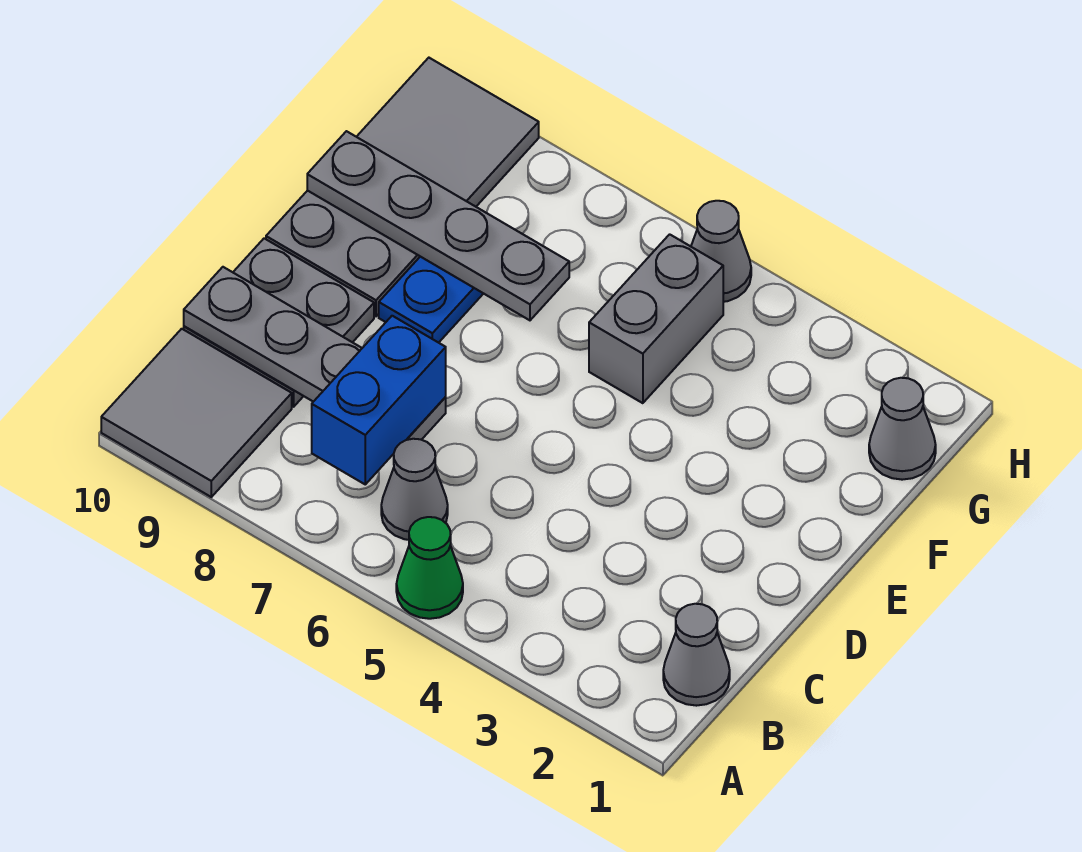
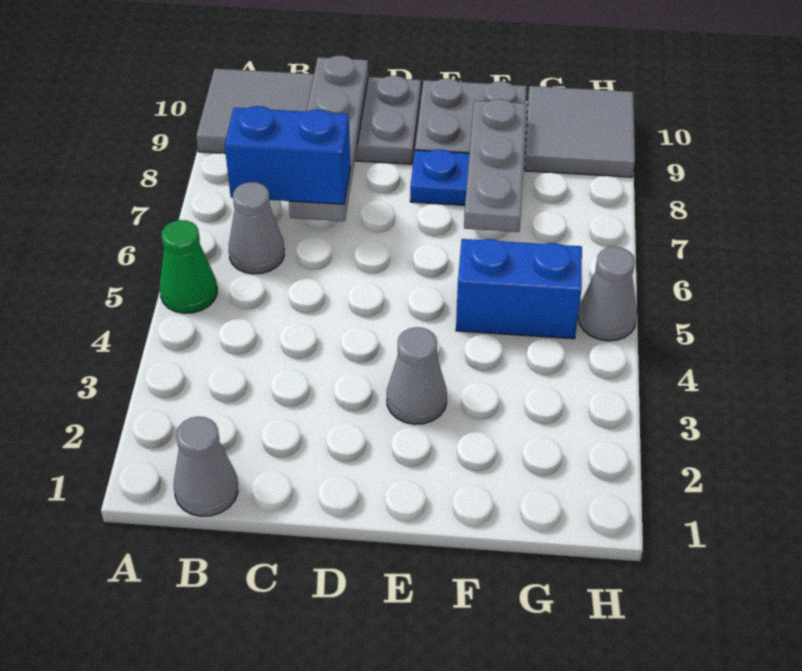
grey 1x2 brick [589,234,723,403] -> blue 1x2 brick [456,239,582,339]
grey 1x4 plate [307,131,569,320] -> grey 1x3 plate [464,99,526,232]
grey 1x1 cone [869,378,936,480] -> grey 1x1 cone moved to [387,327,447,424]

